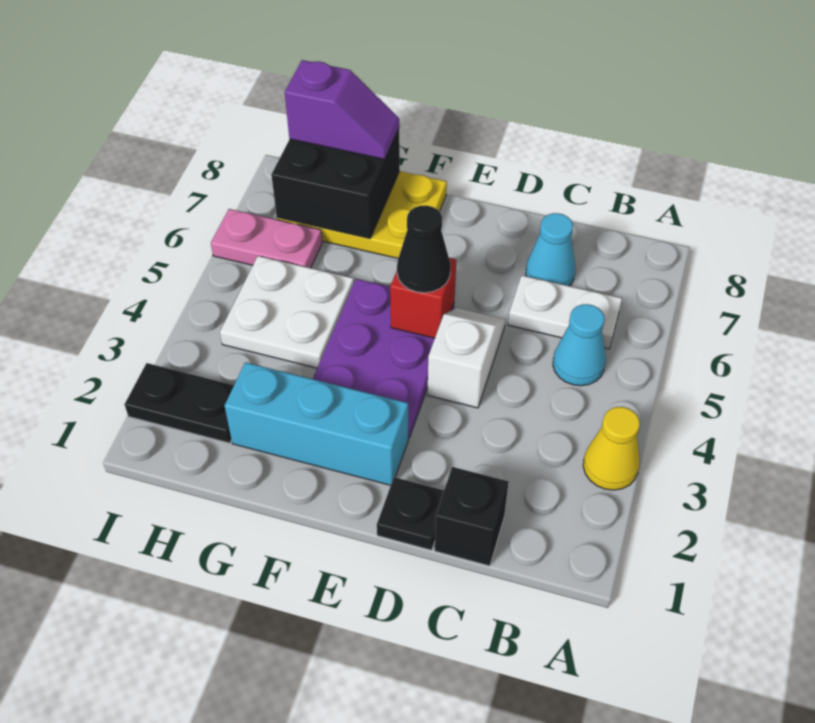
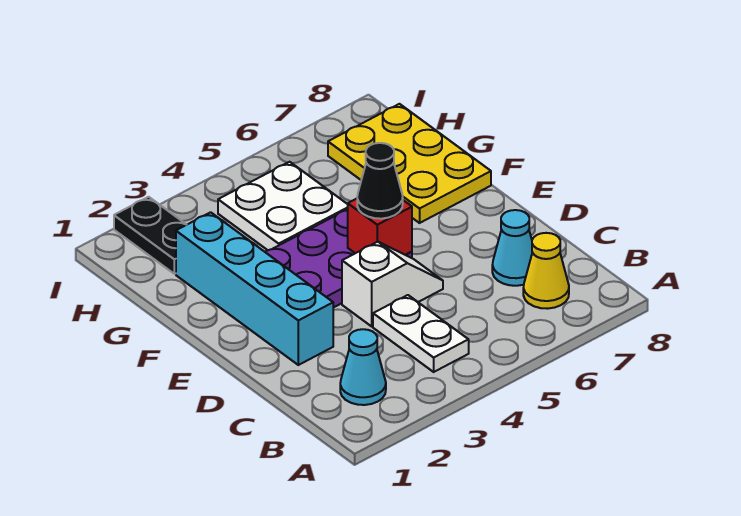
yellow 1x1 cone [583,407,640,490] -> yellow 1x1 cone moved to [523,233,569,309]
cyan 1x1 cone [553,304,606,386] -> cyan 1x1 cone moved to [340,329,386,405]
white 1x2 plate [508,275,622,349] -> white 1x2 plate moved to [373,295,469,372]
black 1x1 brick [435,467,509,566] -> none
black 1x1 plate [377,477,444,550] -> none
cyan 1x3 brick [225,362,408,485] -> cyan 1x4 brick [176,212,333,365]
black 2x2 brick [271,129,400,238] -> none
purple 1x2 slope [285,60,399,159] -> none
pink 1x2 plate [211,209,322,268] -> none

